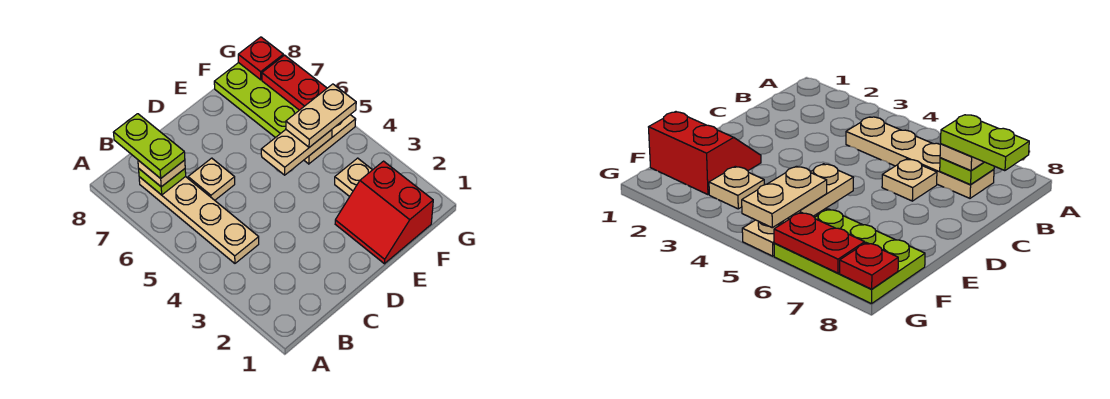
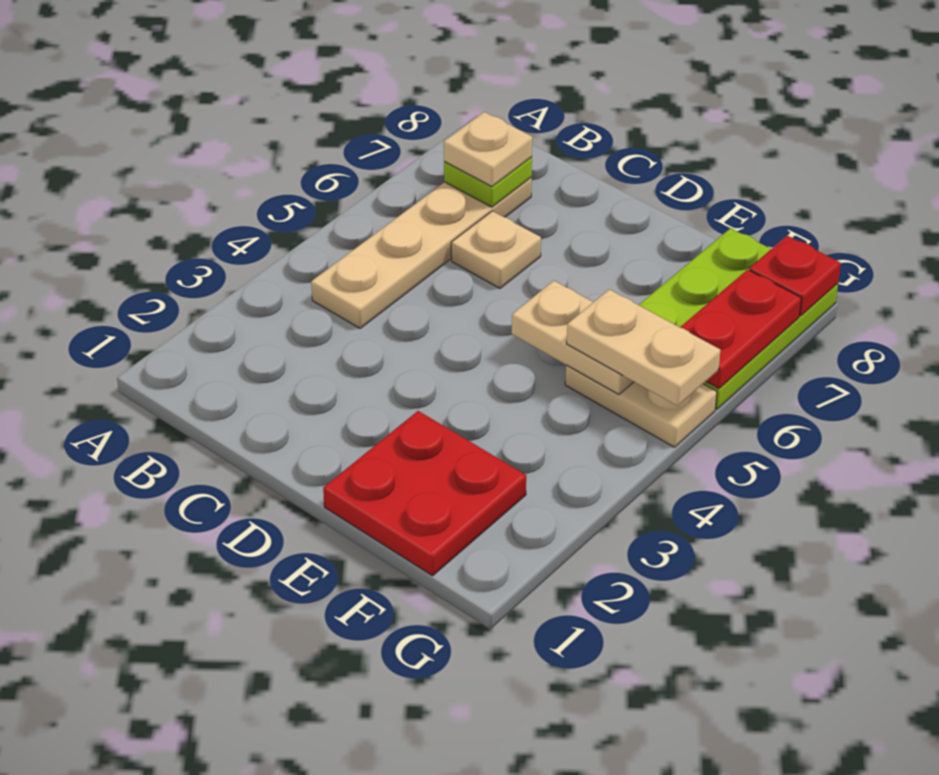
lime 1x2 plate [113,114,185,178] -> none
red 2x2 slope [335,161,433,264] -> red 2x2 plate [323,411,526,576]
tan 1x1 plate [335,158,372,197] -> none

